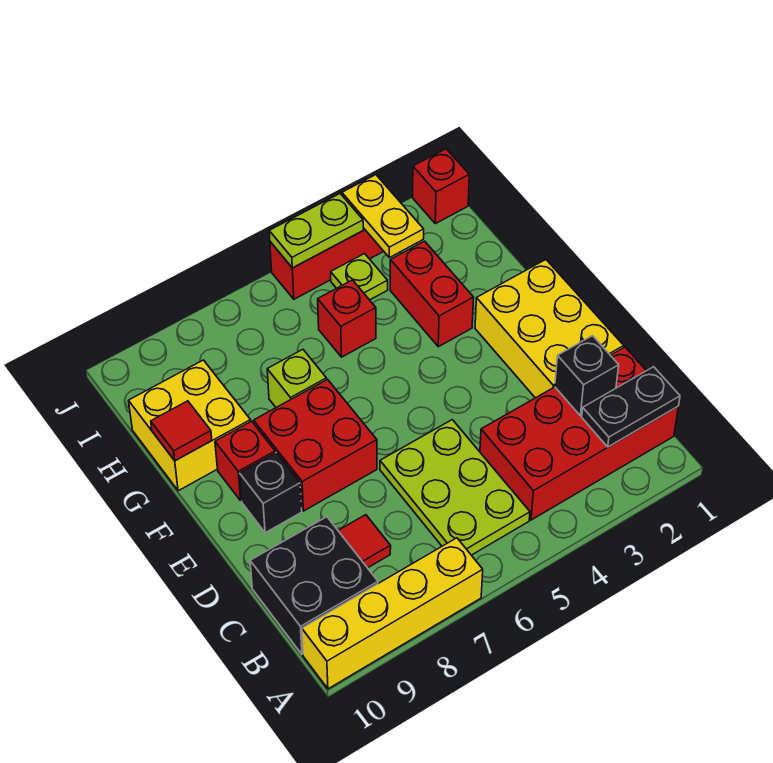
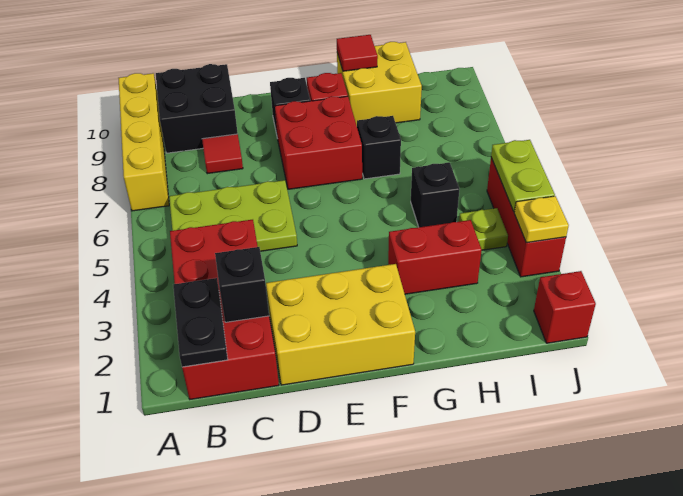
lime 1x1 brick [267,349,327,407] -> black 1x1 brick [357,116,401,179]
red 1x1 brick [318,280,376,357] -> black 1x1 brick [411,163,459,227]
yellow 1x2 plate [342,175,424,257] -> yellow 1x1 plate [514,196,569,243]

